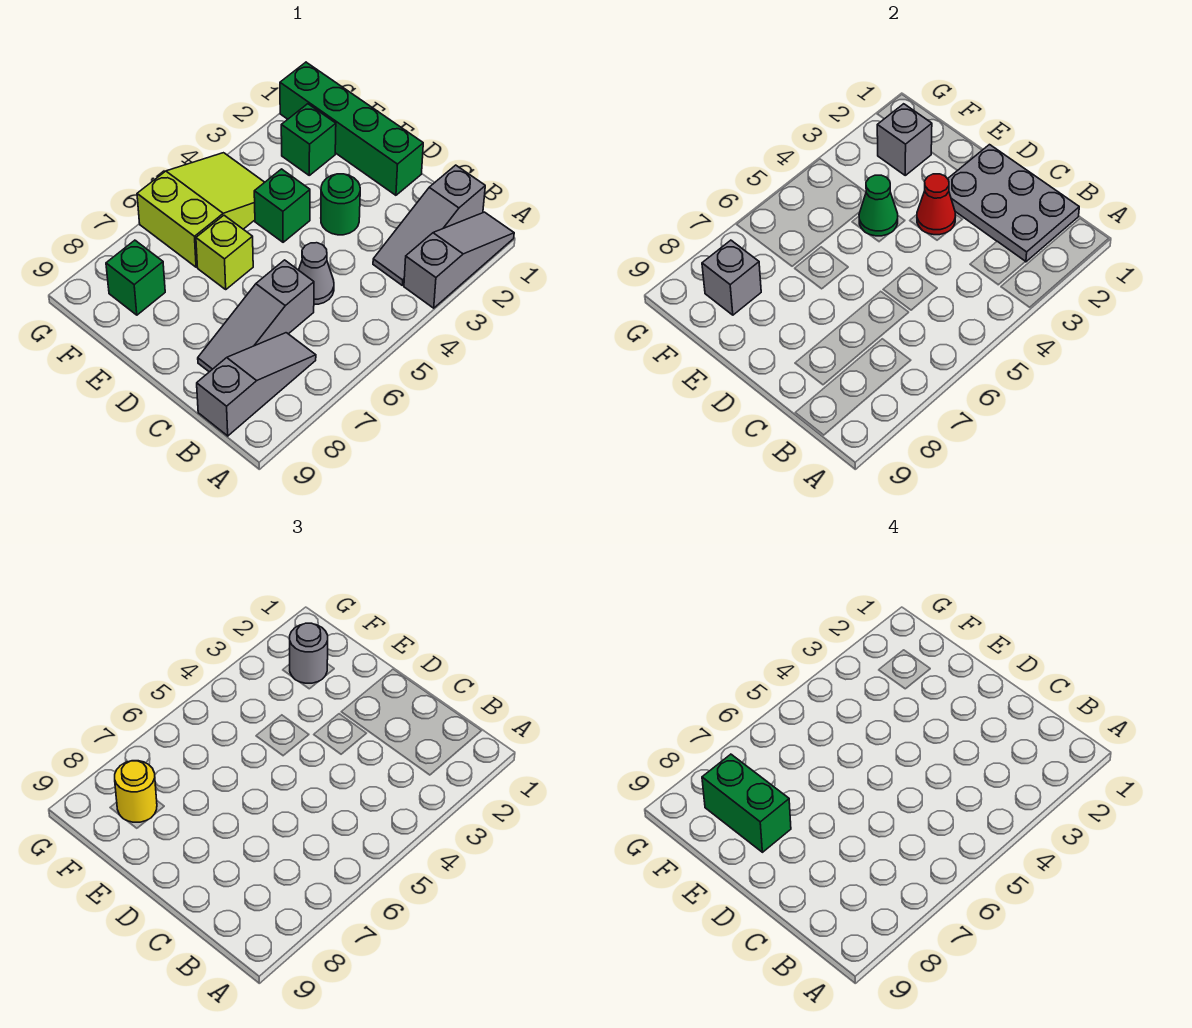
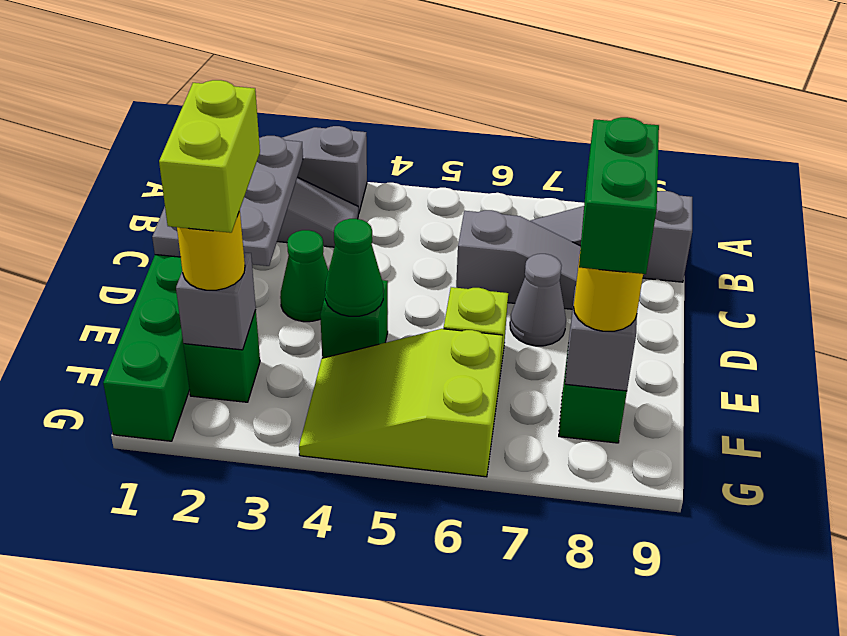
grey 1x1 cone [299,243,334,304] -> grey 1x1 cone moved to [510,254,566,346]
green 1x1 round brick [321,174,360,235] -> green 1x1 cone [280,230,329,322]
red 1x1 cone [917,174,956,235] -> none
none -> lime 1x2 brick [159,80,260,233]
grey 1x1 round brick [290,623,328,683] -> yellow 1x1 round brick [177,210,245,290]

